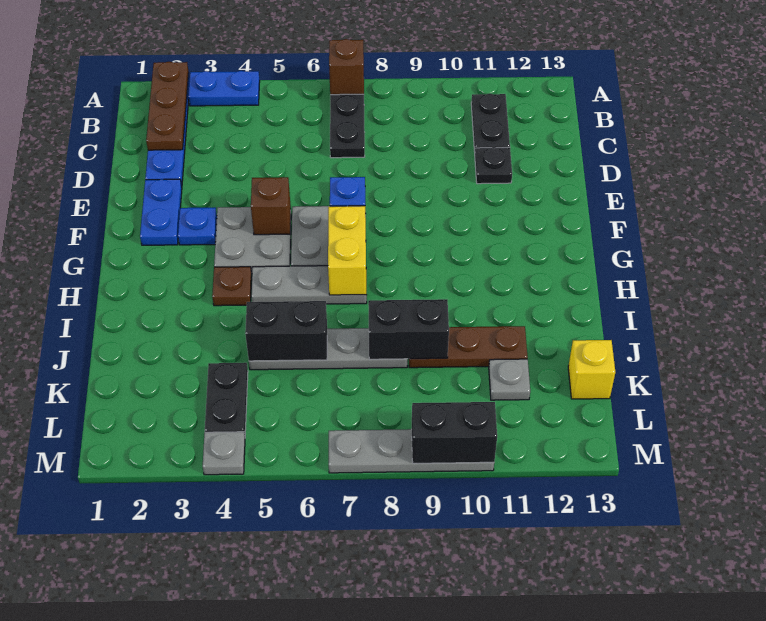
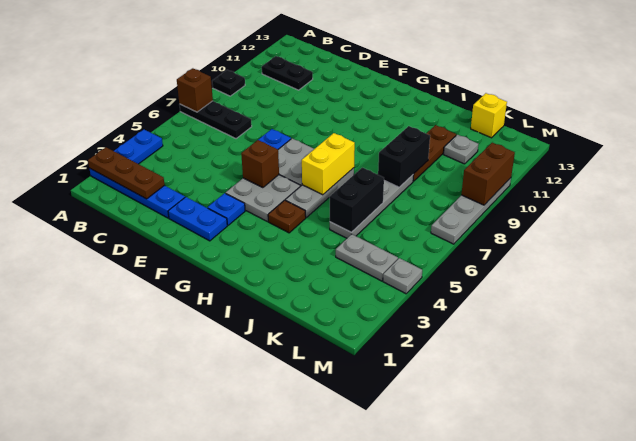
black 1x1 plate [475,147,512,184] -> black 1x1 plate moved to [212,70,245,96]
yellow 1x2 brick [328,206,366,295] -> yellow 1x2 brick turned to [302,133,355,195]
black 1x2 plate [205,363,248,435] -> grey 1x2 plate [336,234,398,281]
black 1x2 brick [412,402,497,463] -> brown 1x2 brick [461,143,515,205]

